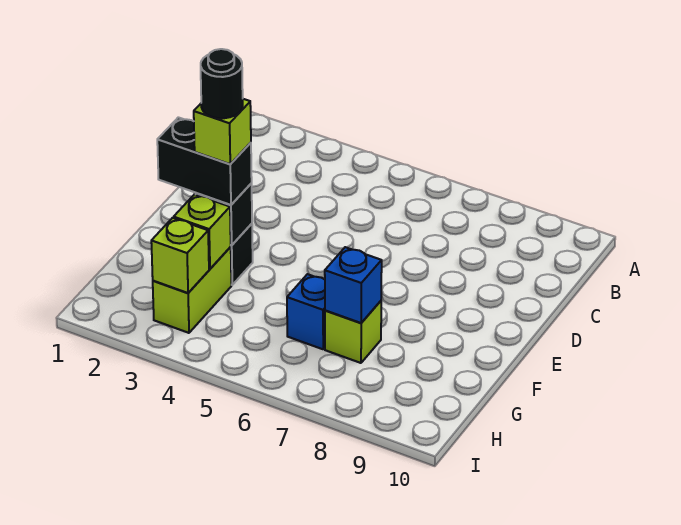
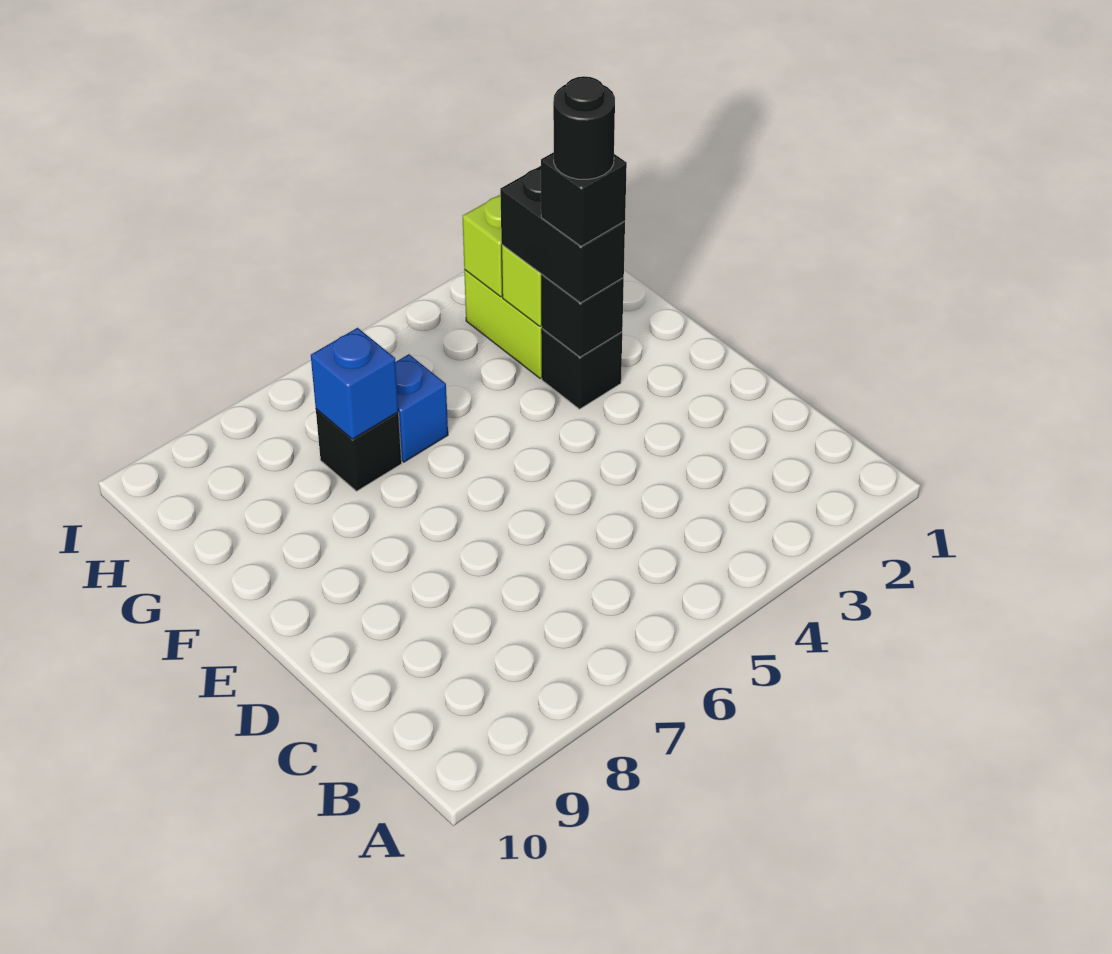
black 1x2 brick [157,117,252,205] -> black 1x2 brick turned to [500,166,625,303]
lime 1x1 brick [194,99,251,164] -> black 1x1 brick [541,152,627,246]
lime 1x1 brick [325,301,381,363] -> black 1x1 brick [316,409,402,491]

